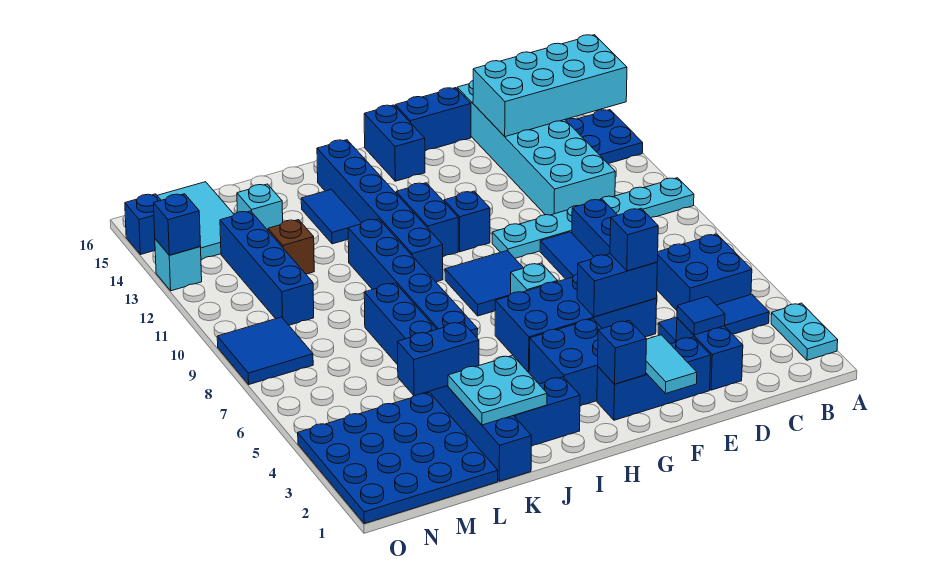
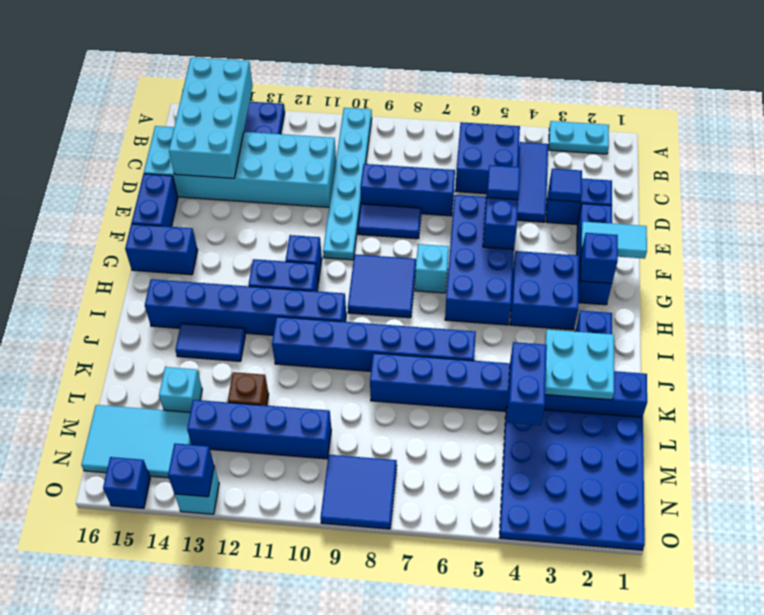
blue 1x1 brick [610,208,658,271] -> blue 1x1 tile [487,165,520,200]

